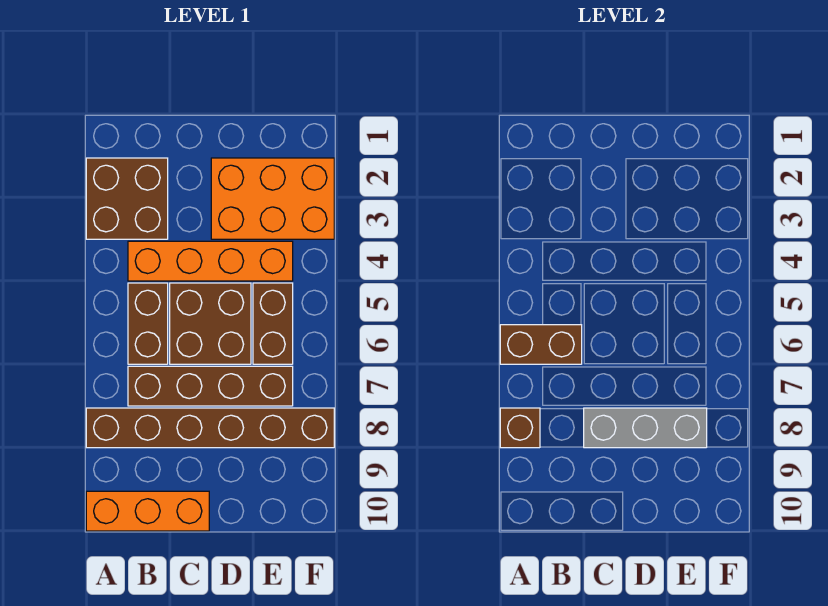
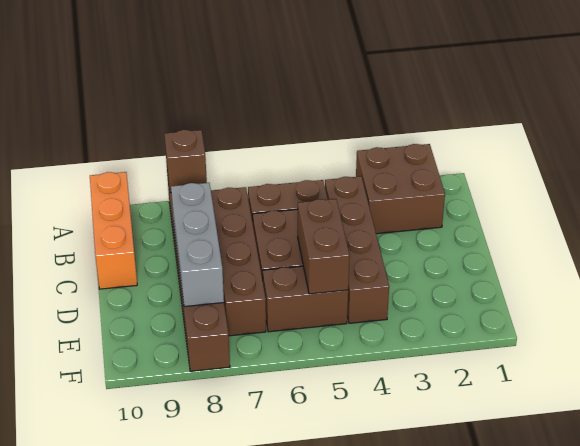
brown 1x2 brick [500,325,582,364] -> brown 1x2 brick moved to [298,199,350,294]
orange 1x4 brick [128,241,293,281] -> brown 1x4 brick [325,176,389,323]
orange 2x3 brick [211,158,334,239] -> none

